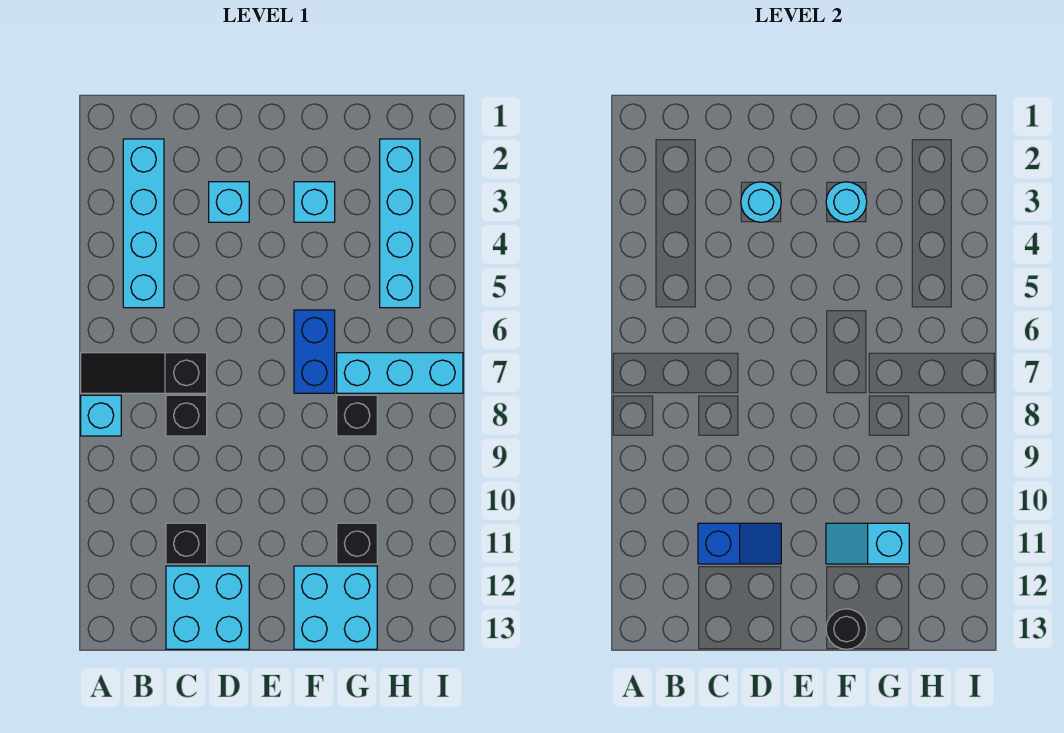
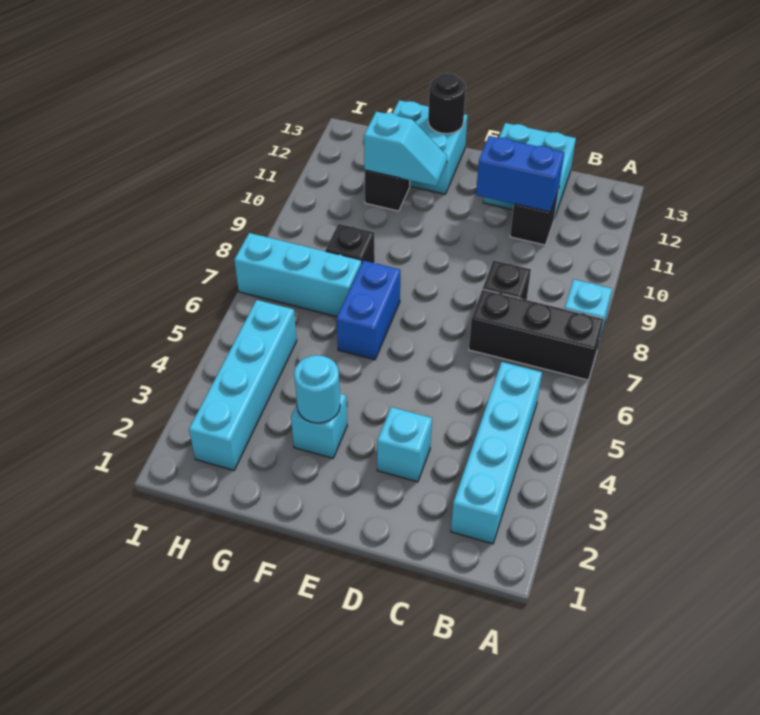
black 1x3 slope [81,353,207,393] -> black 1x3 brick [469,289,604,380]
blue 1x2 slope [698,523,781,564] -> blue 1x2 brick [476,136,564,212]
cyan 1x1 round brick [741,182,781,222] -> none

